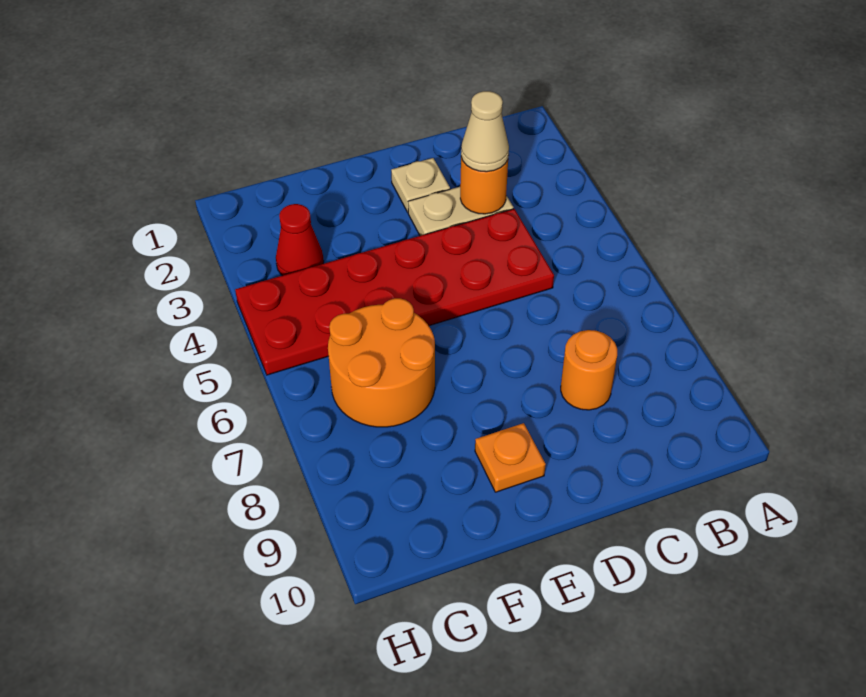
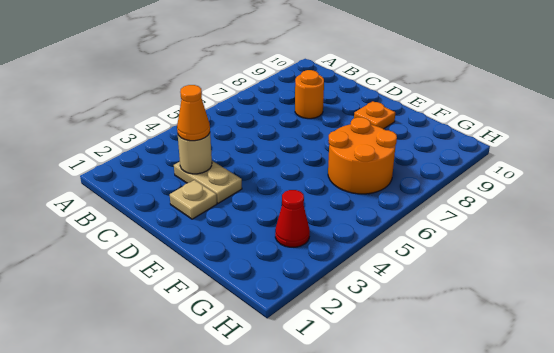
orange 1x1 round brick [460,157,508,214] -> tan 1x1 round brick [178,133,212,174]
tan 1x1 cone [461,91,509,172] -> orange 1x1 cone [177,85,210,141]
red 2x6 plate [235,209,554,375] -> none

